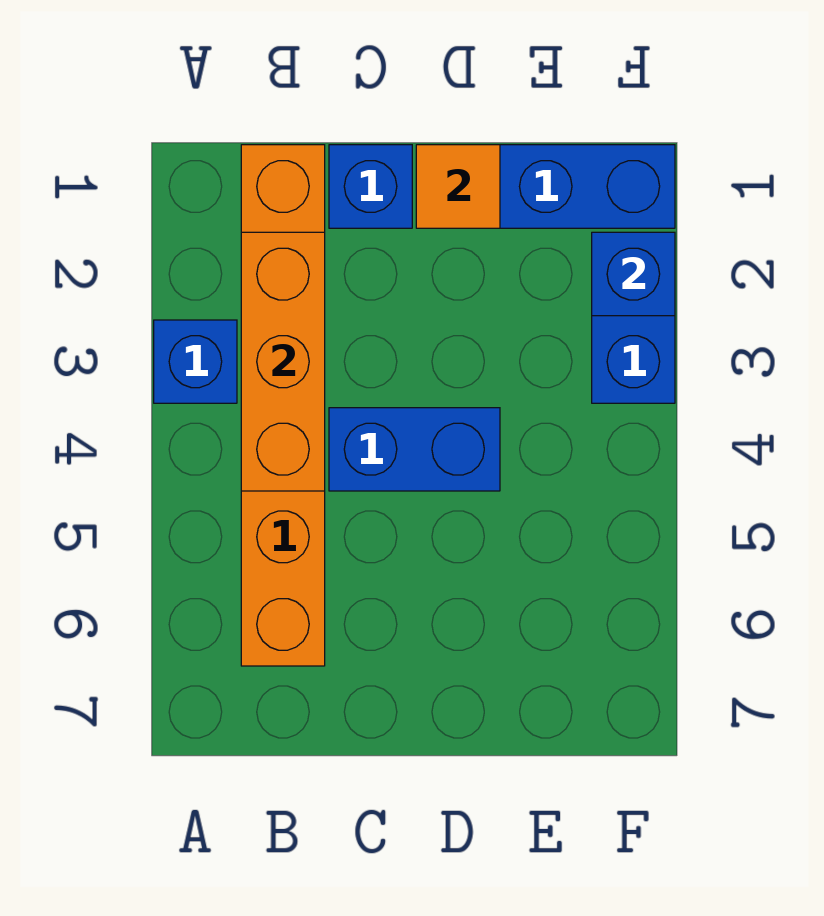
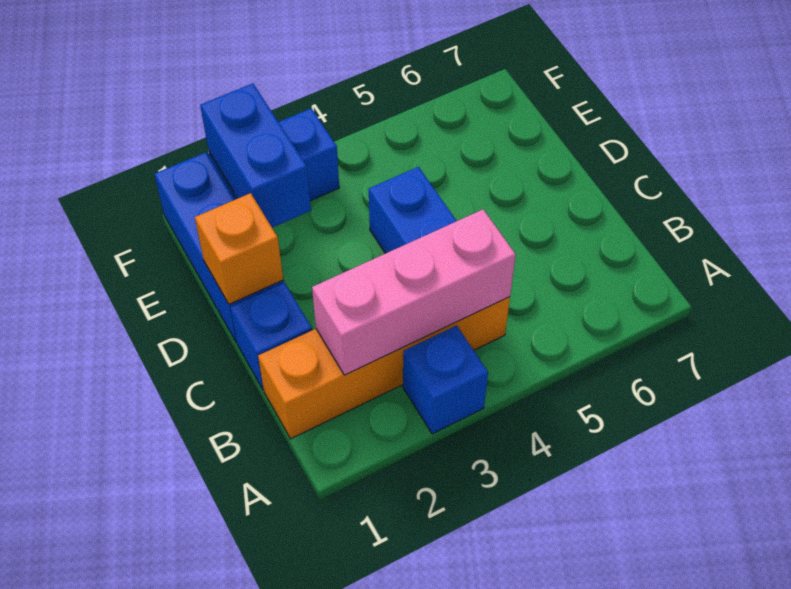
orange 1x6 brick [241,145,325,666] -> orange 1x4 brick [258,297,510,439]
orange 1x3 brick [241,232,325,491] -> pink 1x3 brick [312,210,516,375]
orange 1x1 tile [416,145,500,228] -> orange 1x1 brick [195,193,283,304]
blue 1x1 brick [592,232,675,316] -> blue 1x2 brick [200,83,311,227]

